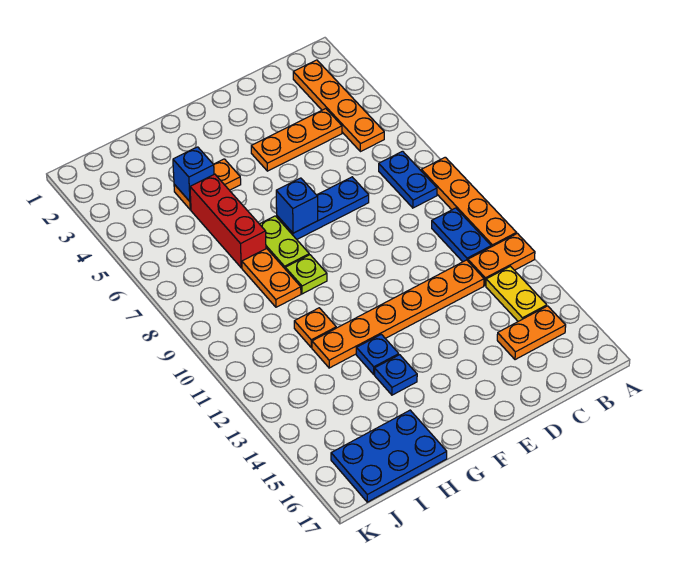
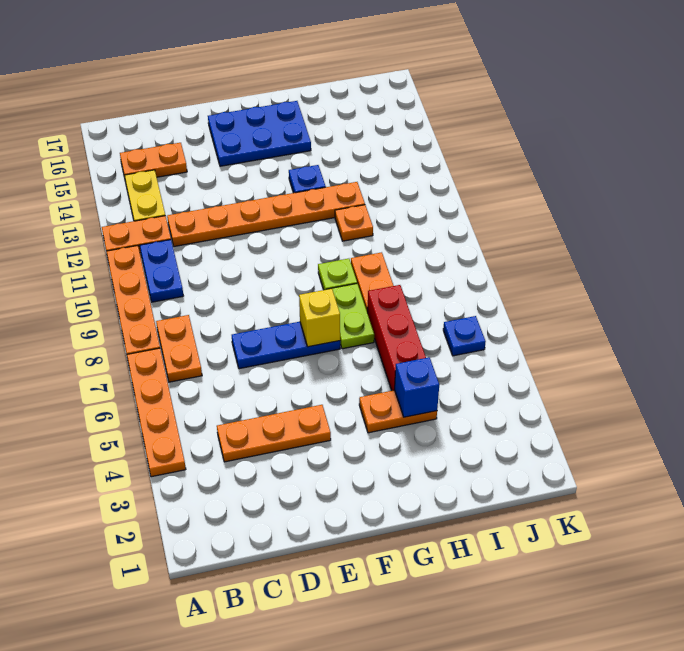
orange 1x4 plate [293,60,384,152] -> orange 1x4 plate moved to [127,348,186,477]
blue 1x2 plate [379,151,437,208] -> orange 1x2 plate [156,315,202,382]
blue 1x1 brick [276,178,318,233] -> yellow 1x1 brick [299,289,340,347]
blue 1x1 plate [375,355,417,395] -> blue 1x1 plate moved to [443,316,486,356]
blue 2x3 plate [331,410,447,502] -> blue 2x3 plate moved to [208,101,311,166]

